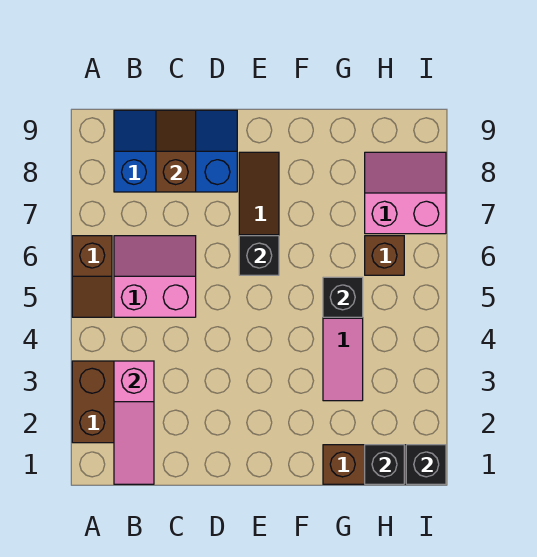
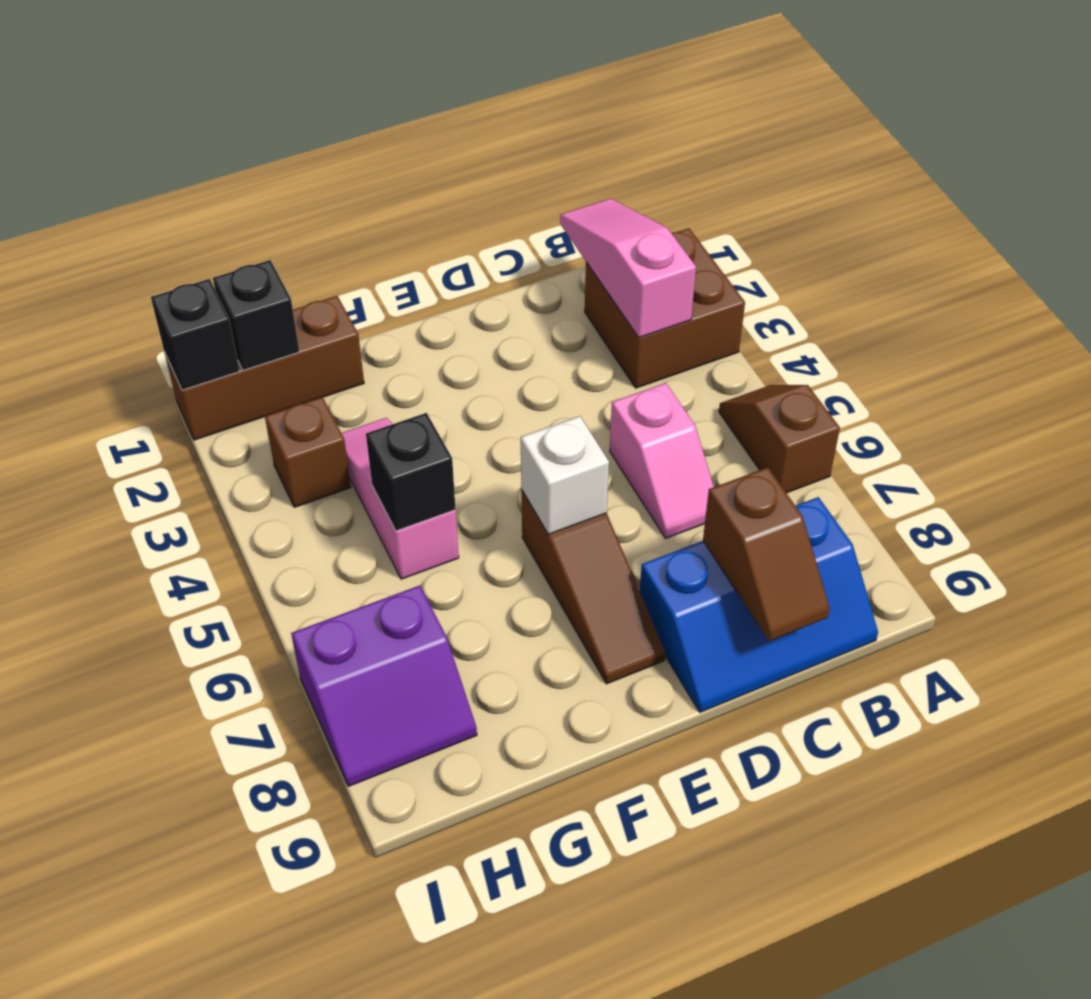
pink 2x2 slope [114,236,196,317] -> pink 1x2 slope [610,383,714,538]
black 1x1 brick [239,236,279,275] -> white 1x1 brick [521,416,609,534]
brown 1x1 brick [365,236,404,275] -> brown 1x1 brick moved to [265,397,351,507]
pink 2x2 slope [365,152,446,234] -> purple 2x2 slope [291,586,477,786]

